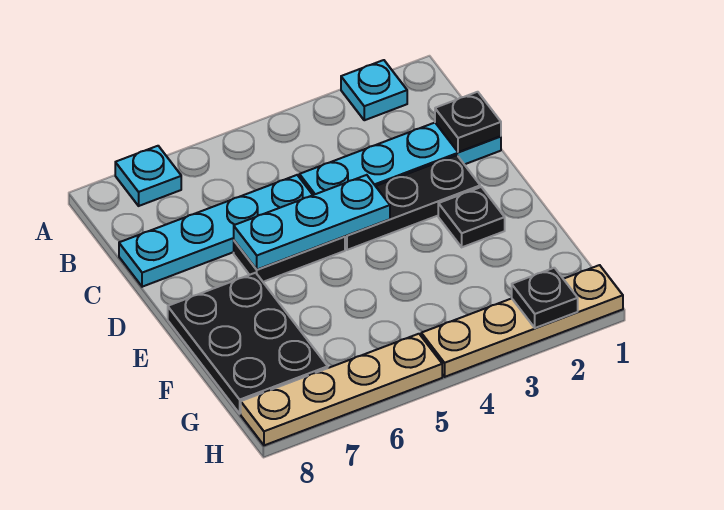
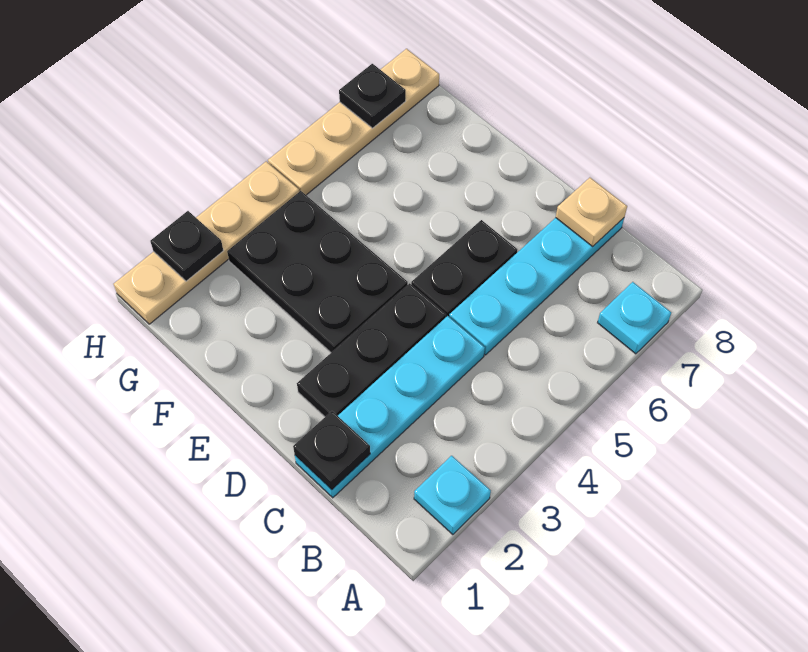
none -> tan 1x1 plate [556,178,627,247]
cyan 1x3 plate [234,175,390,269] -> none
black 1x1 plate [438,187,505,247] -> black 1x1 plate moved to [339,64,406,128]
black 2x3 plate [168,273,328,414] -> black 2x3 plate moved to [227,191,408,352]

